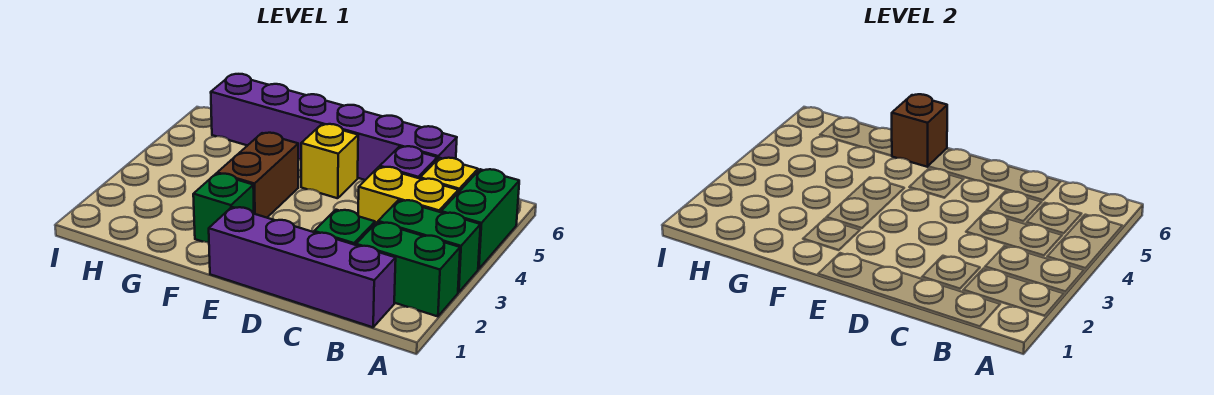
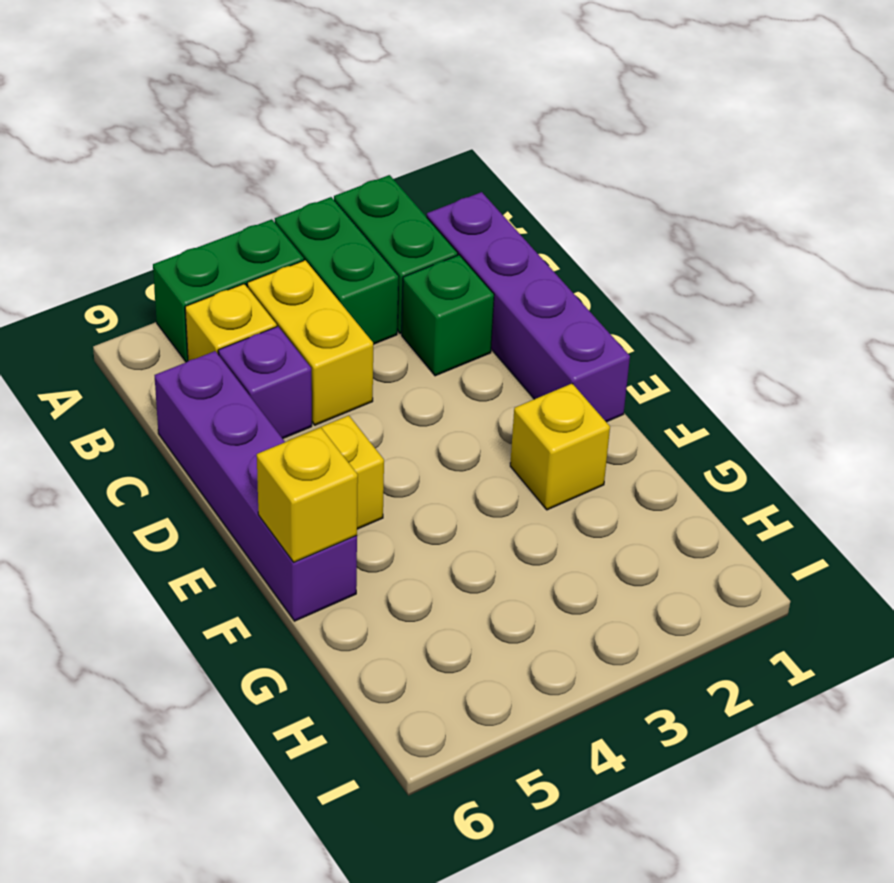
purple 1x6 brick [211,74,457,180] -> purple 1x4 brick [155,351,357,621]
green 1x1 brick [193,174,254,243] -> yellow 1x1 brick [510,384,610,510]
brown 1x2 brick [217,133,298,218] -> none
brown 1x1 brick [892,94,947,167] -> yellow 1x1 brick [257,428,358,562]

